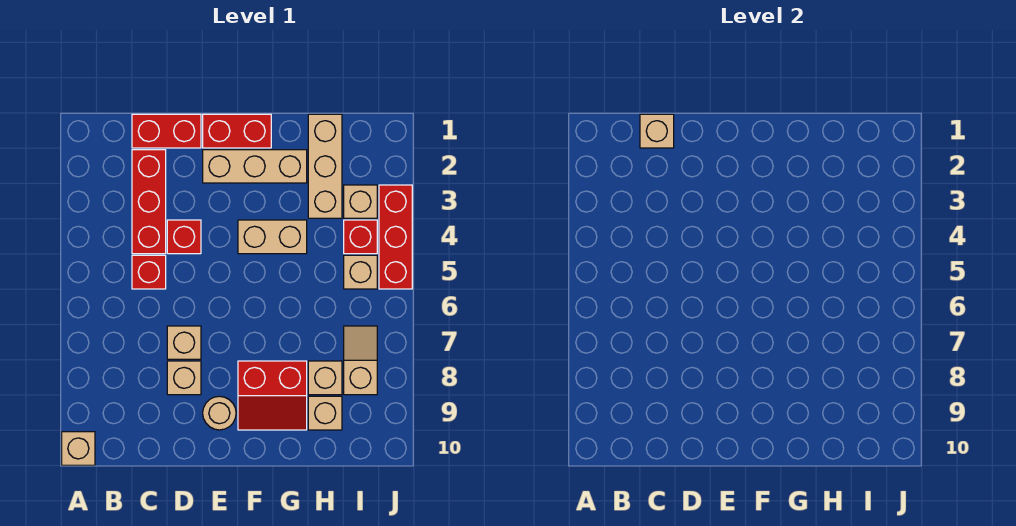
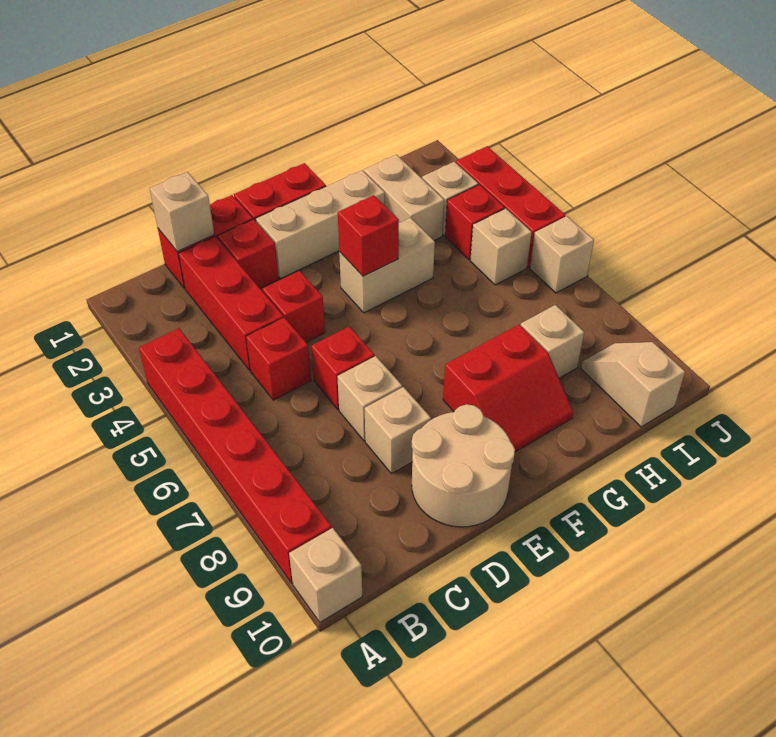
none -> red 1x6 brick [139,328,332,583]
none -> red 1x1 brick [218,219,279,288]
none -> red 1x1 brick [311,326,375,410]
tan 1x1 round brick [203,396,236,430] -> tan 2x2 round brick [412,404,515,527]
none -> red 1x1 brick [338,195,399,276]
tan 1x3 brick [308,114,342,218] -> tan 1x2 brick [364,155,444,240]
tan 1x1 brick [308,396,342,430] -> tan 1x1 brick moved to [530,216,594,293]
tan 1x2 slope [344,326,377,395] -> tan 1x2 slope moved to [581,342,685,427]

